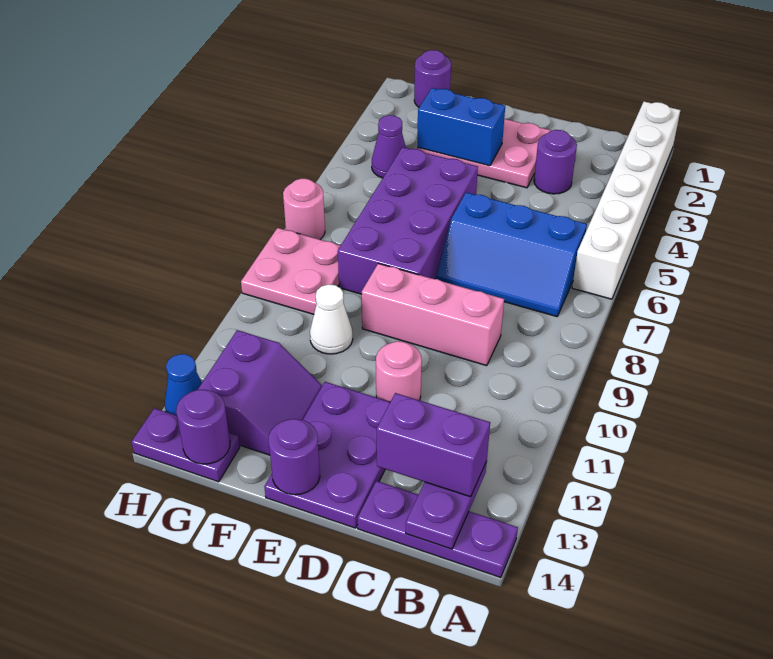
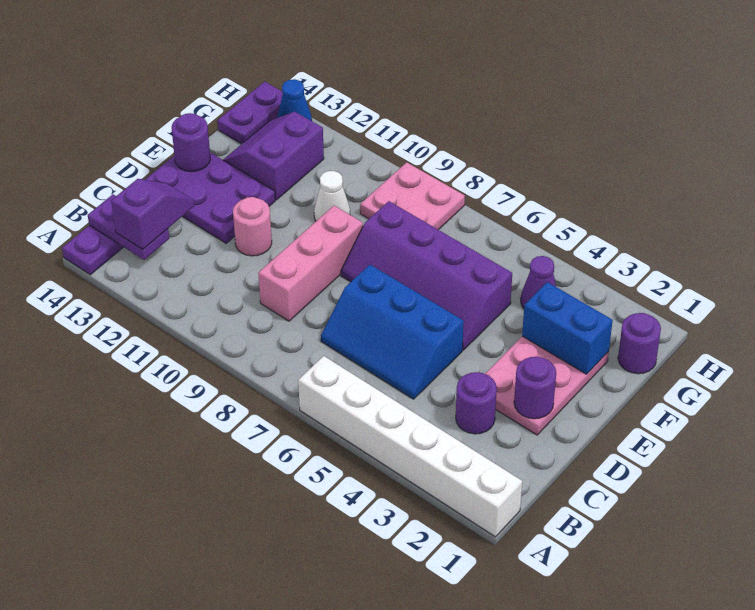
blue 2x3 slope [435,192,587,317] -> blue 2x3 slope turned to [321,265,464,399]
purple 1x2 brick [377,393,490,497] -> purple 1x2 slope [111,179,194,249]
blue 1x2 brick [417,88,505,166] -> blue 1x2 brick turned to [522,282,613,374]
purple 2x4 brick [338,147,478,294] -> purple 2x4 slope [341,201,512,350]
purple 2x2 slope [198,330,322,455] -> purple 2x2 slope turned to [223,112,324,200]
purple 1x1 round brick [176,390,230,464] -> purple 1x1 round brick moved to [514,357,556,419]
pink 1x1 round brick [283,178,325,239] -> none

